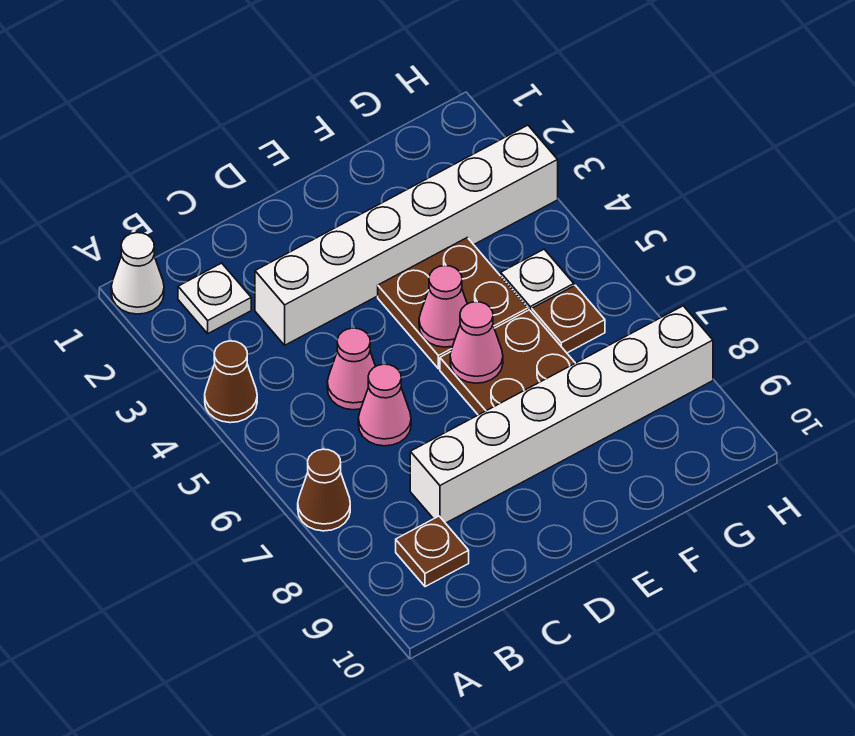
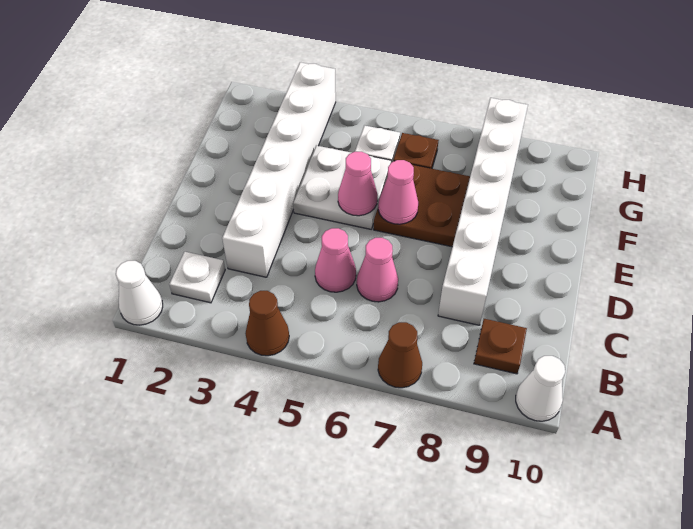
none -> white 1x1 cone [516,356,565,421]
brown 2x2 plate [378,238,528,369] -> white 2x2 plate [293,146,391,229]

